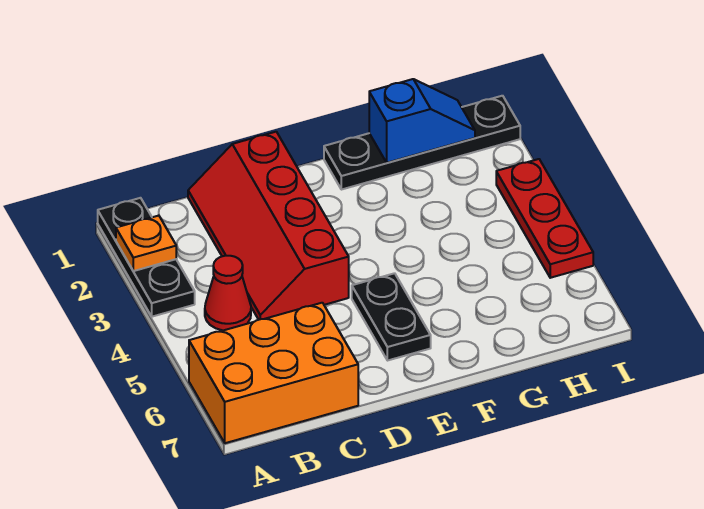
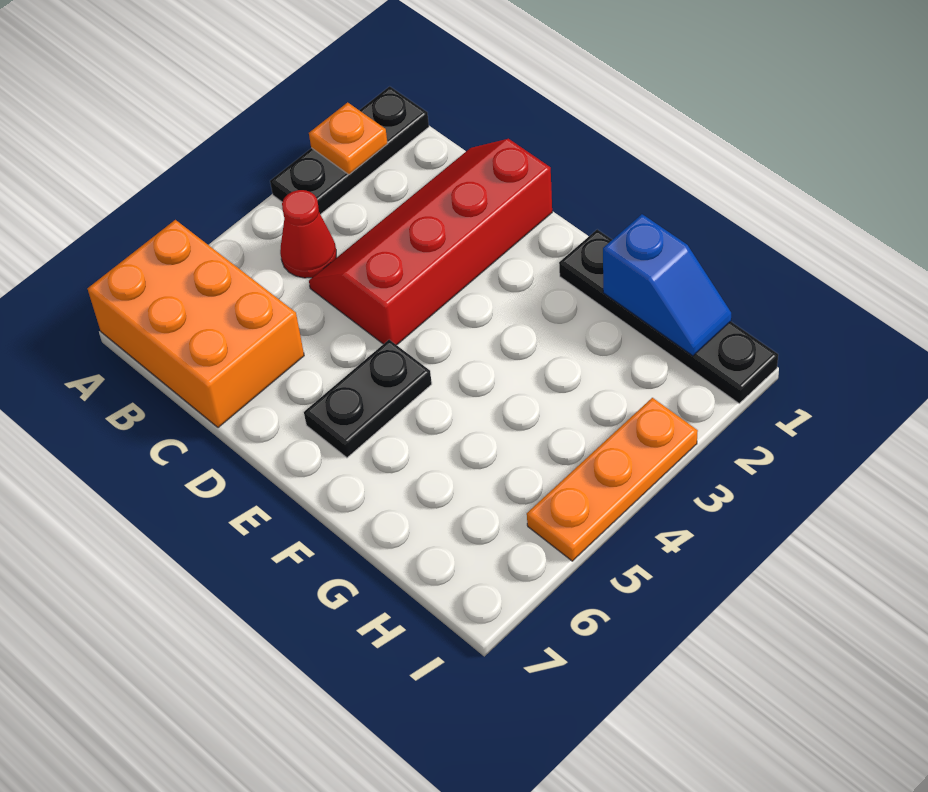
red 1x3 plate [496,159,593,278] -> orange 1x3 plate [527,398,698,561]

